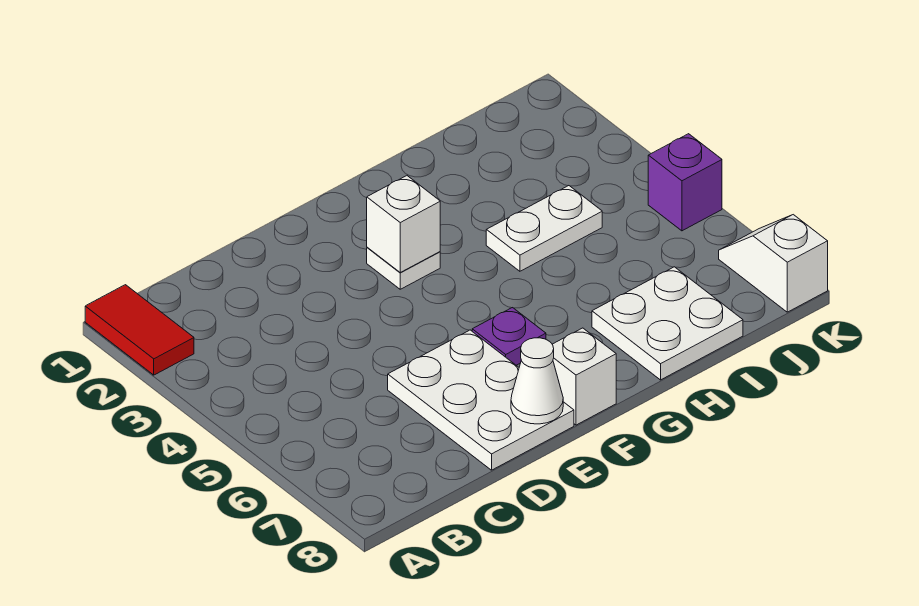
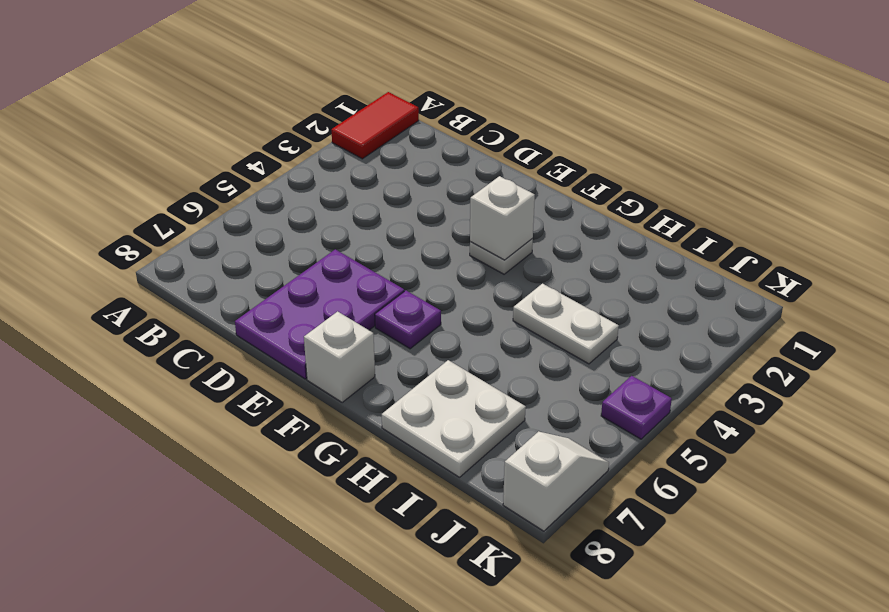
white 2x3 plate [388,330,574,470] -> purple 2x3 plate [235,249,404,379]
white 1x1 cone [511,338,563,424] -> none
purple 1x1 brick [648,134,722,231] -> purple 1x1 plate [601,376,672,439]

